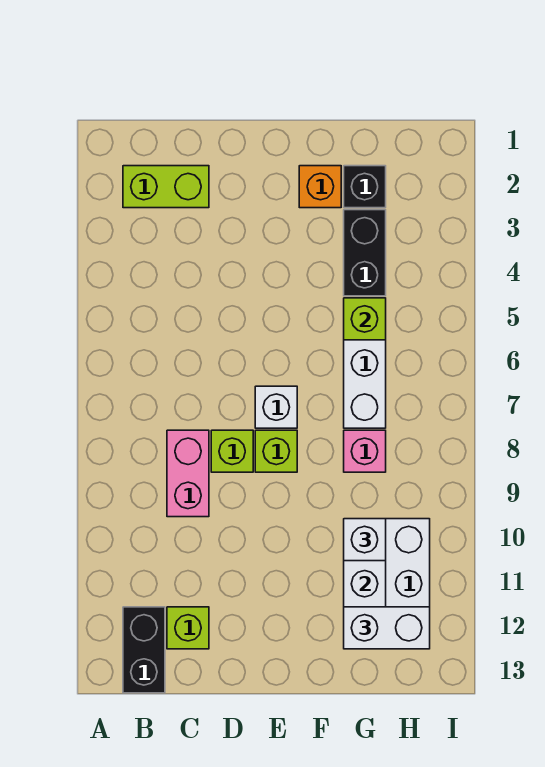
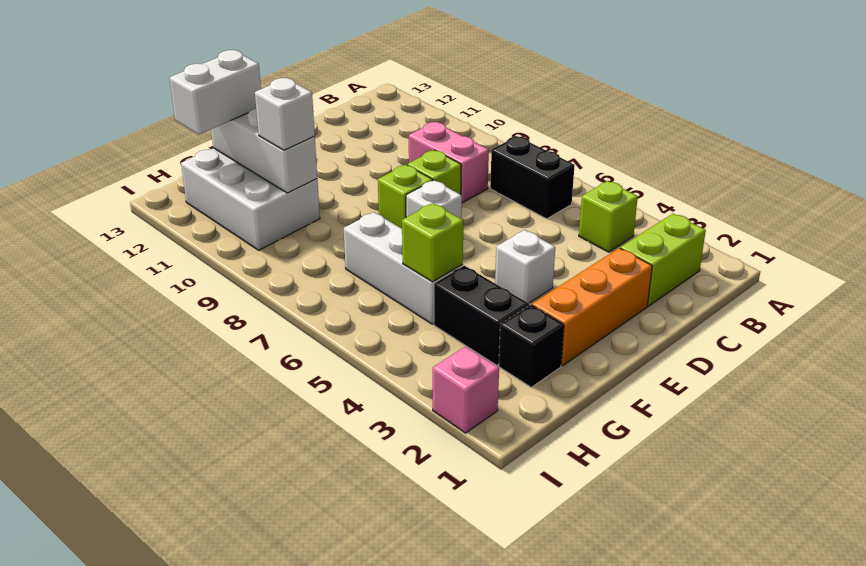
black 1x2 brick [123,607,165,693] -> black 1x2 brick moved to [490,136,575,219]
lime 1x1 brick [167,607,209,649] -> lime 1x1 brick moved to [579,181,638,252]
none -> white 1x1 brick [495,230,555,303]
orange 1x1 brick [299,166,341,208] -> orange 1x3 brick [532,248,652,366]
pink 1x1 brick [344,430,386,472] -> pink 1x1 brick moved to [433,346,499,433]

